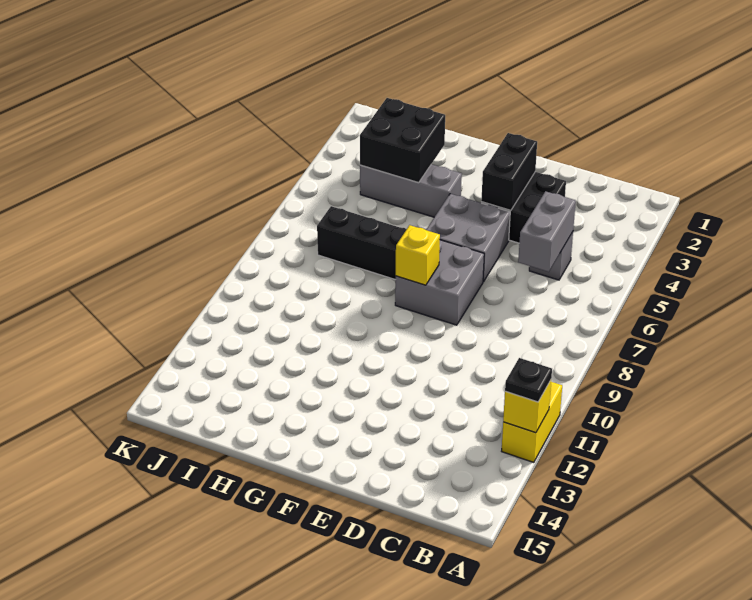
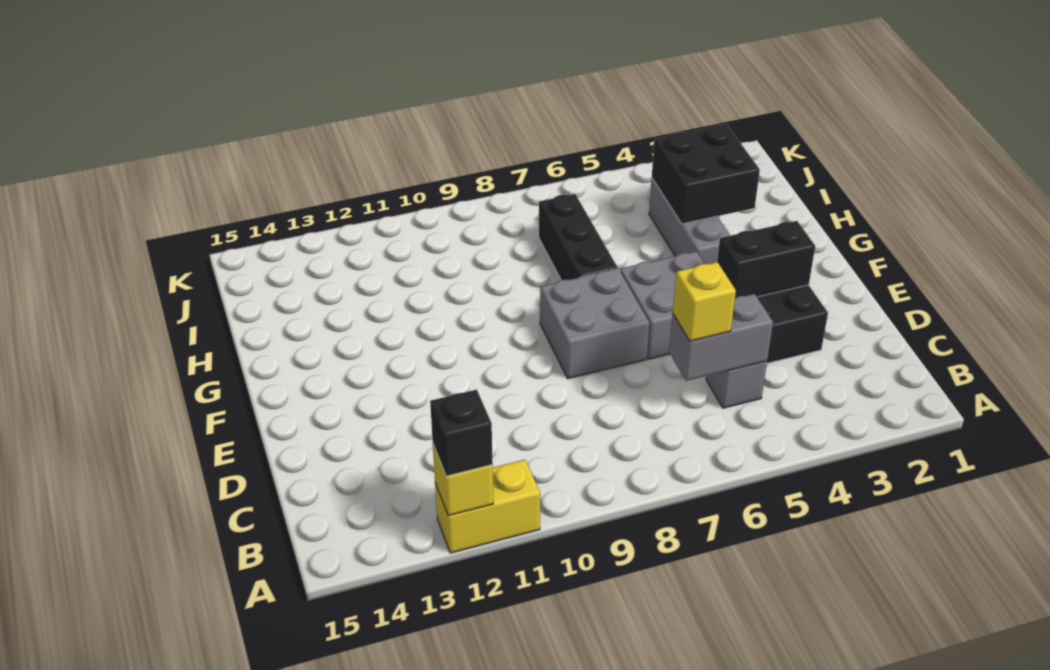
black 1x1 plate [505,358,552,402] -> black 1x1 brick [430,390,493,476]
yellow 1x1 brick [396,225,440,285] -> yellow 1x1 brick moved to [673,262,736,341]

